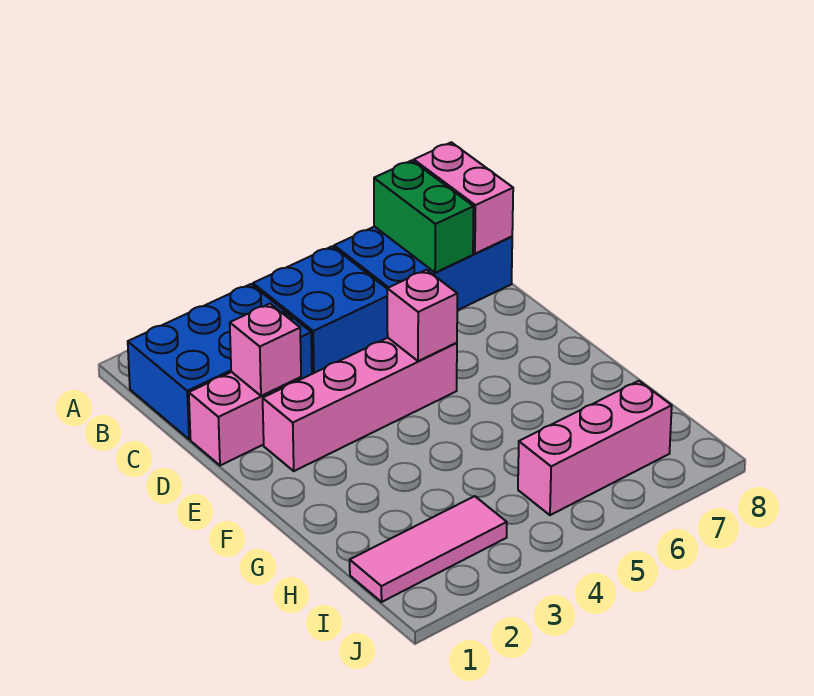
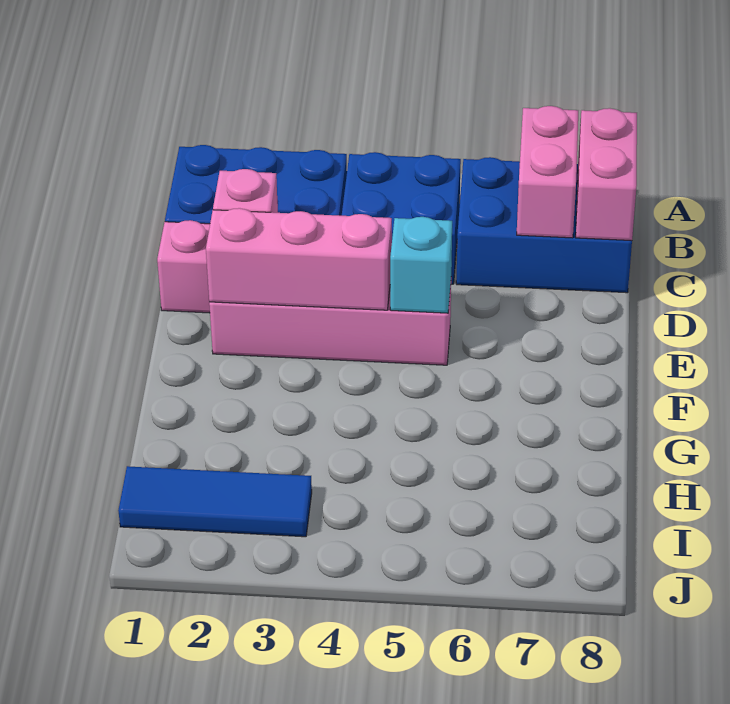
green 1x2 brick [374,160,474,273] -> pink 1x2 brick [517,106,578,238]
pink 1x1 brick [387,270,457,361] -> cyan 1x1 brick [390,217,452,313]
pink 1x3 tile [350,496,507,602] -> blue 1x3 tile [118,466,312,537]
pink 1x3 brick [518,381,672,515] -> pink 1x3 brick moved to [206,208,392,310]

